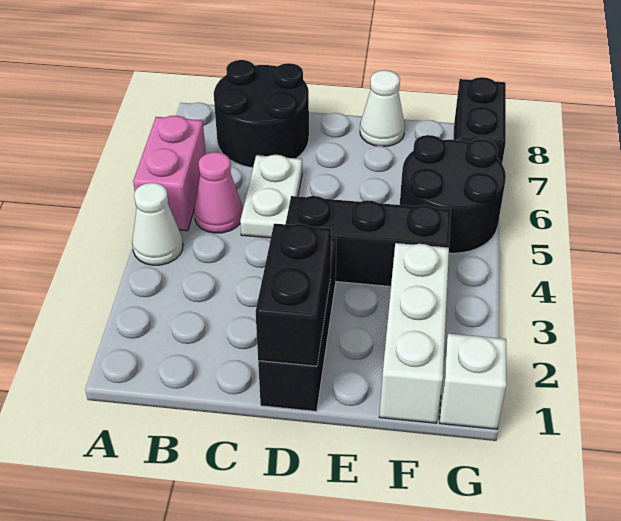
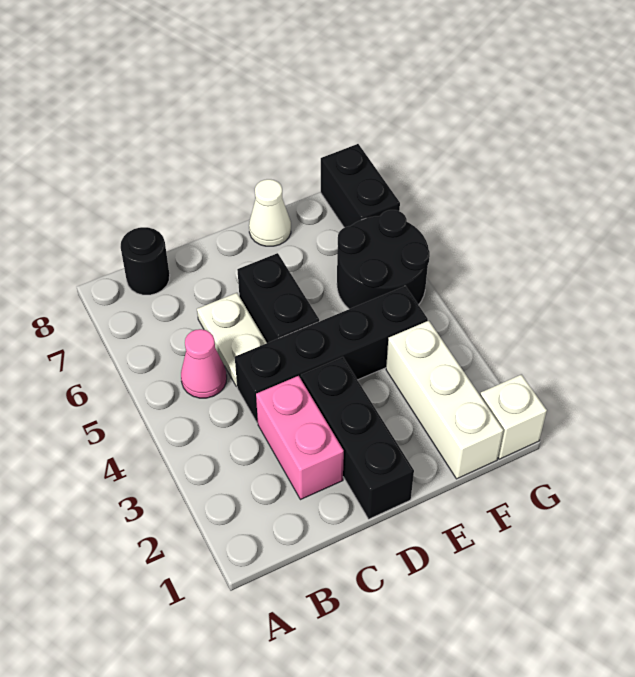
white 1x1 cone [132,183,183,265] -> none
pink 1x2 brick [133,116,206,231] -> pink 1x2 brick moved to [256,376,344,500]
black 2x2 round brick [214,60,309,168] -> black 1x1 round brick [121,227,170,295]
black 1x2 brick [256,224,331,366] -> black 1x2 brick moved to [237,253,319,343]
black 1x3 brick [286,196,451,286] -> black 1x4 brick [235,286,428,423]

